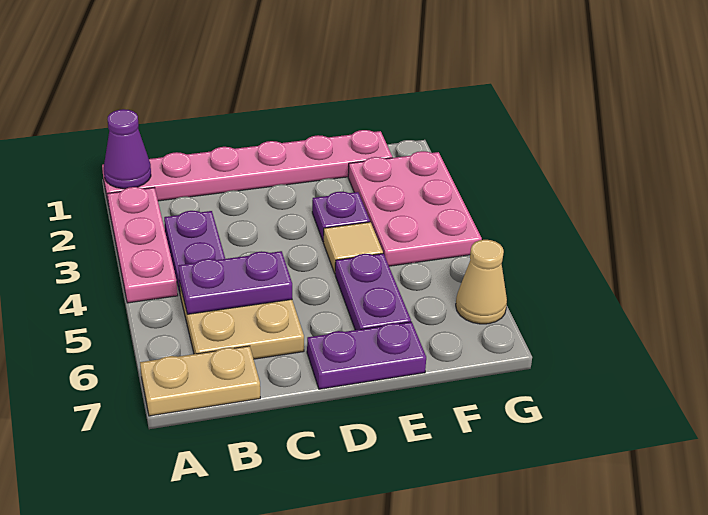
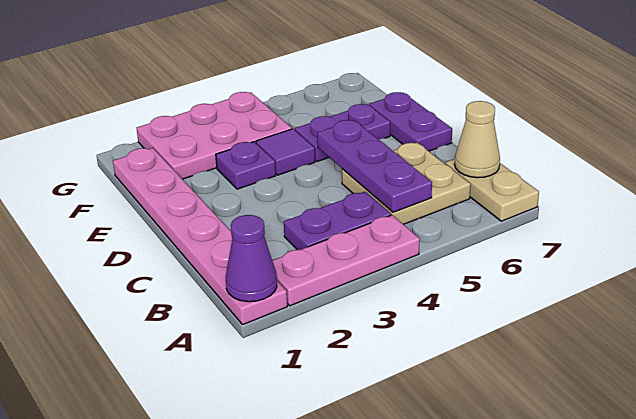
purple 1x2 plate [179,251,292,314] -> purple 1x3 plate [317,120,432,212]
tan 1x1 tile [323,222,383,273] -> purple 1x1 tile [256,129,315,175]
tan 1x1 cone [456,240,507,324] -> tan 1x1 cone moved to [454,101,500,178]

